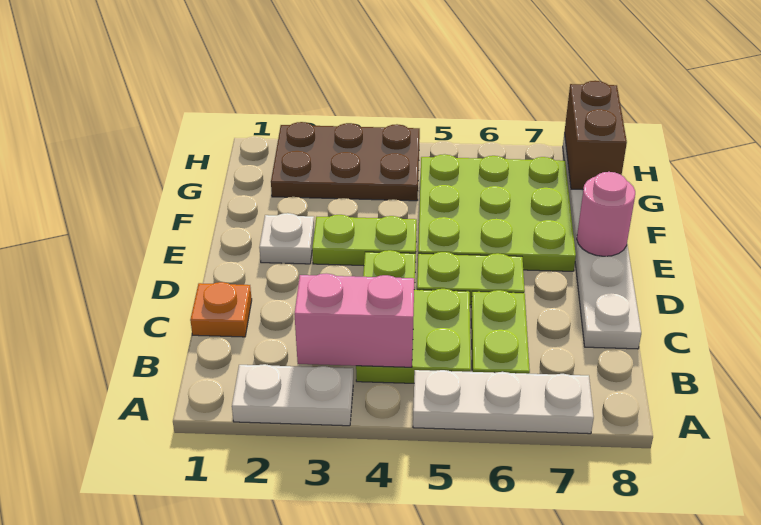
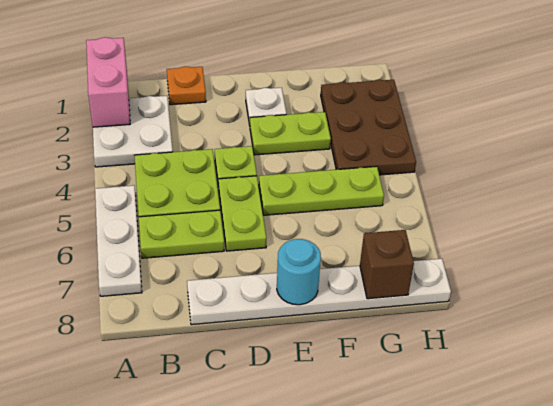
white 1x2 plate [232,364,353,426] -> white 2x2 plate [93,96,173,167]
pink 1x2 brick [294,273,414,367] -> pink 1x2 brick moved to [86,37,130,127]
lime 1x2 plate [312,215,417,266] -> lime 1x2 plate turned to [250,112,331,155]
lime 3x3 plate [418,154,576,271] -> lime 1x3 plate [259,166,384,215]
pink 1x1 round brick [577,172,635,256] -> cyan 1x1 round brick [277,239,321,305]
brown 1x2 brick [564,81,627,190] -> brown 1x1 brick [360,230,414,299]

